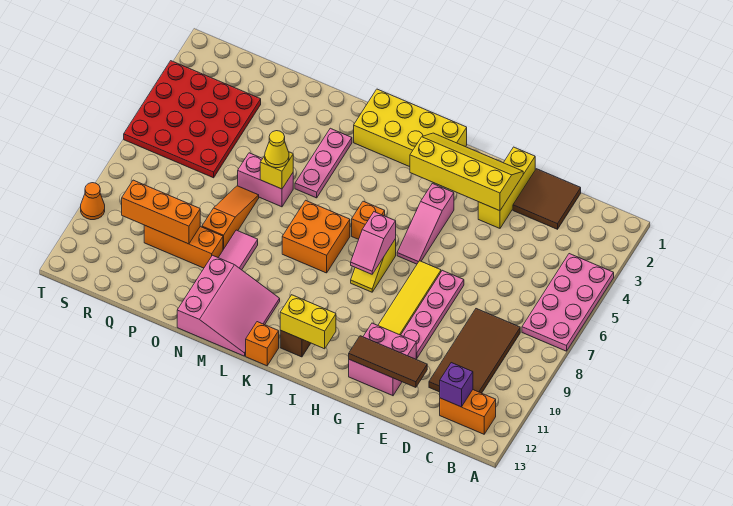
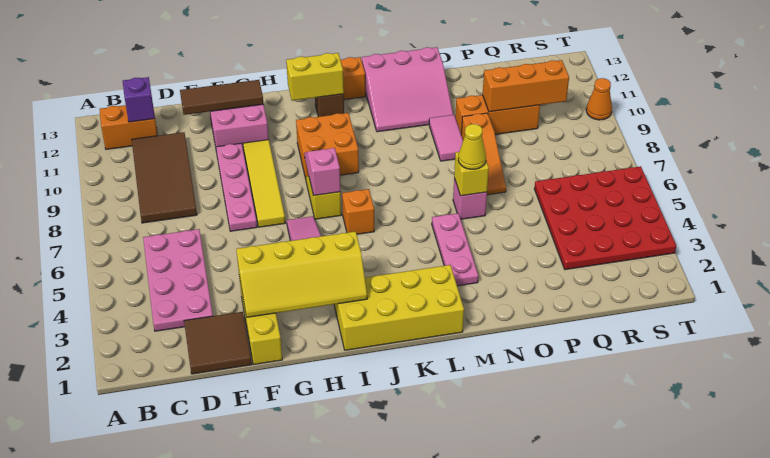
pink 2x4 plate [522,254,614,351] -> pink 2x4 plate moved to [143,229,213,331]
orange 2x2 brick [282,200,350,273] -> orange 2x2 brick moved to [296,113,359,179]
pink 3x3 slope [177,255,280,356] -> pink 3x3 slope turned to [362,47,453,132]
pink 1x2 brick [238,153,293,207] -> pink 1x1 brick [453,178,487,219]

